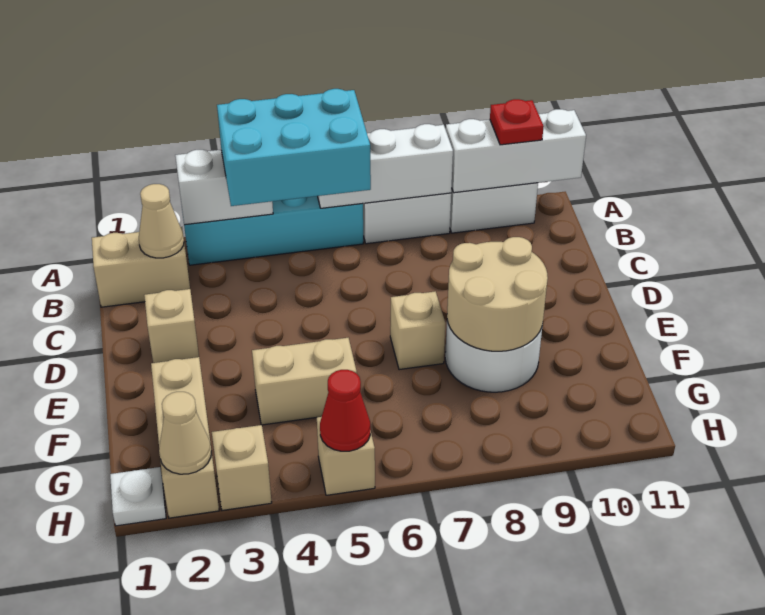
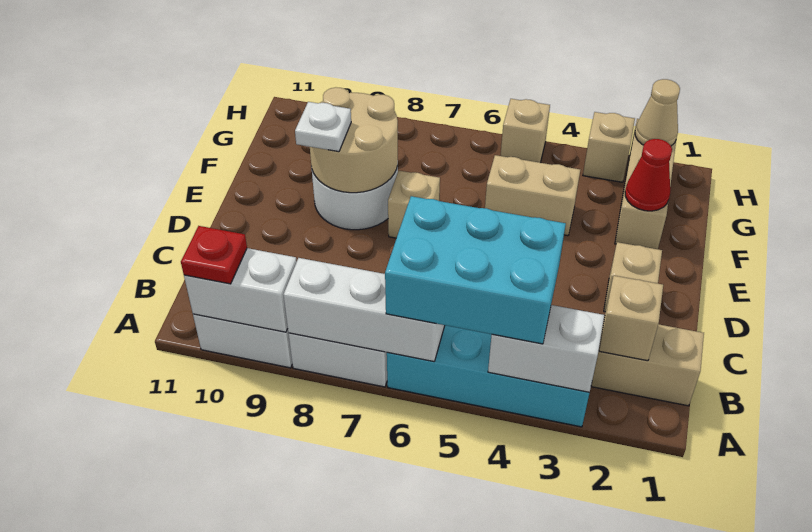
white 1x3 brick [446,109,586,193] -> white 1x2 brick [184,248,297,332]
tan 1x1 cone [139,184,184,258] -> tan 1x1 brick [599,276,663,361]
white 1x1 plate [110,467,166,526] -> white 1x1 plate moved to [295,102,351,152]
red 1x1 cone [320,370,370,451] -> red 1x1 cone moved to [625,139,672,211]

